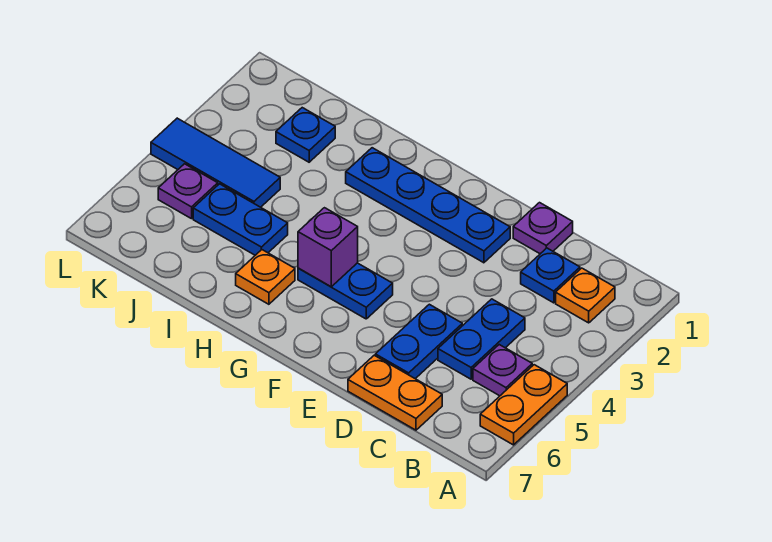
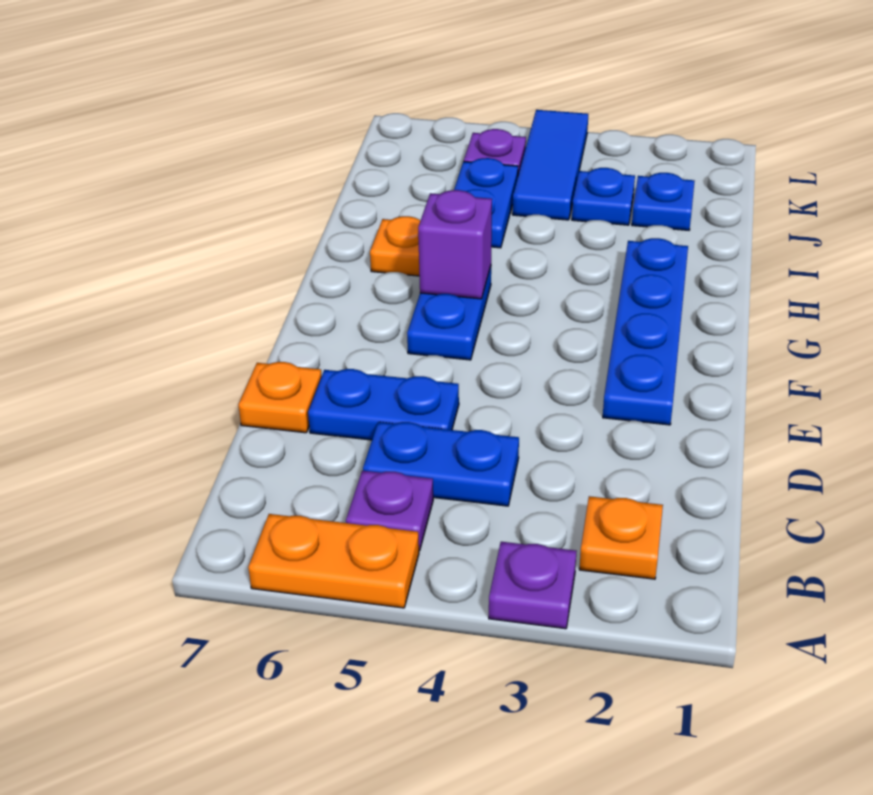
blue 1x1 plate [521,248,580,303] -> blue 1x1 plate moved to [572,168,635,225]
orange 1x2 plate [348,355,442,430] -> orange 1x1 plate [238,362,322,433]
purple 1x1 plate [513,203,573,254] -> purple 1x1 plate moved to [489,542,576,629]

